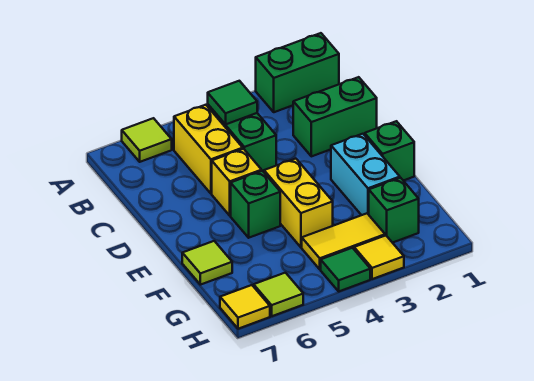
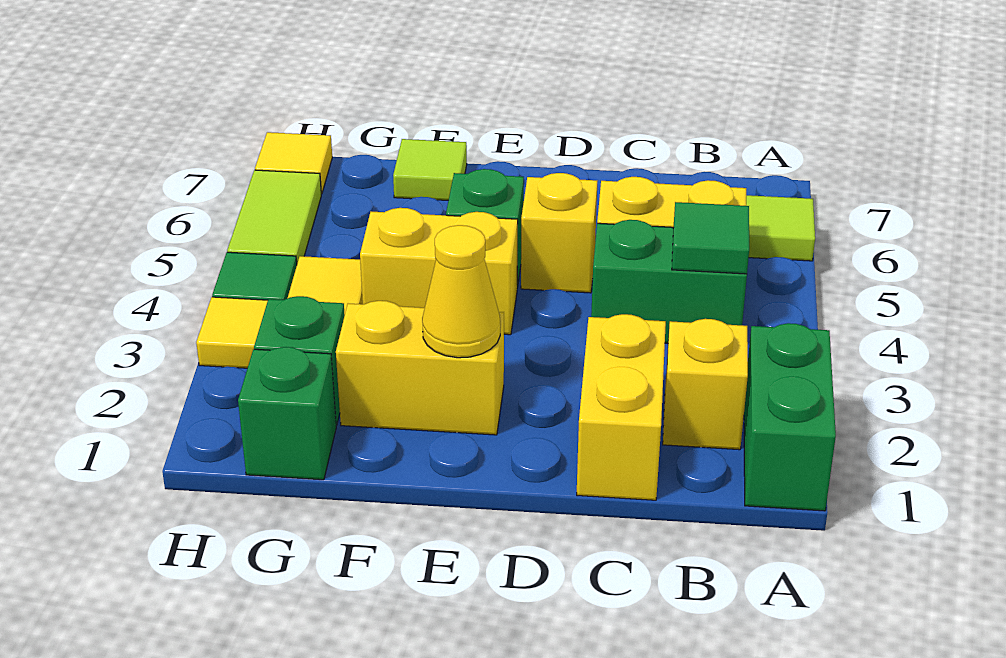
none -> yellow 1x1 brick [663,319,748,450]
green 1x2 brick [293,77,377,156] -> yellow 1x2 brick [577,314,666,500]
green 1x1 brick [365,121,414,181] -> green 1x1 brick moved to [238,347,336,480]
cyan 1x2 brick [331,134,400,215] -> yellow 1x2 brick [336,301,504,435]
none -> yellow 1x1 cone [422,225,500,358]
lime 1x1 tile [254,273,303,316] -> lime 1x2 tile [227,170,321,263]

